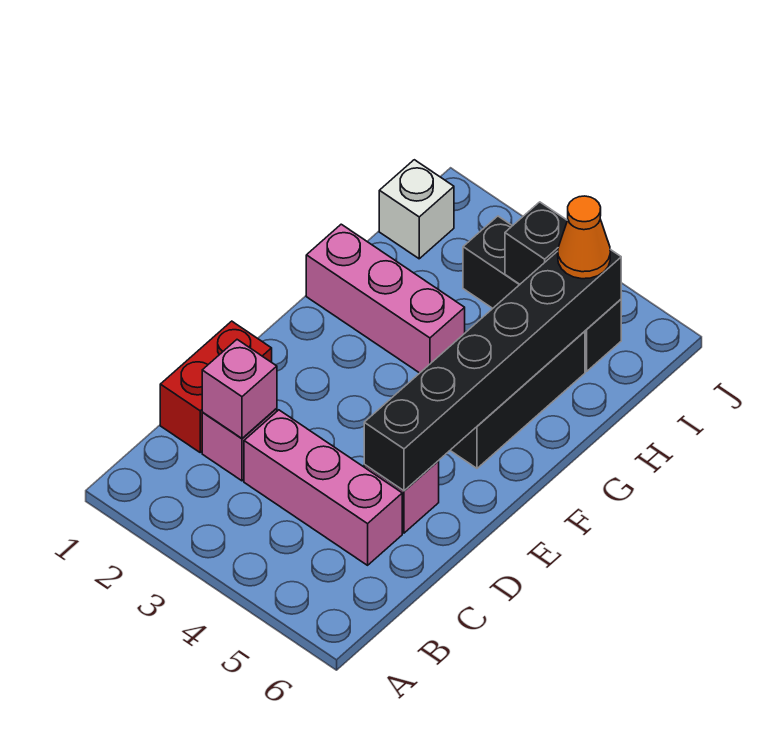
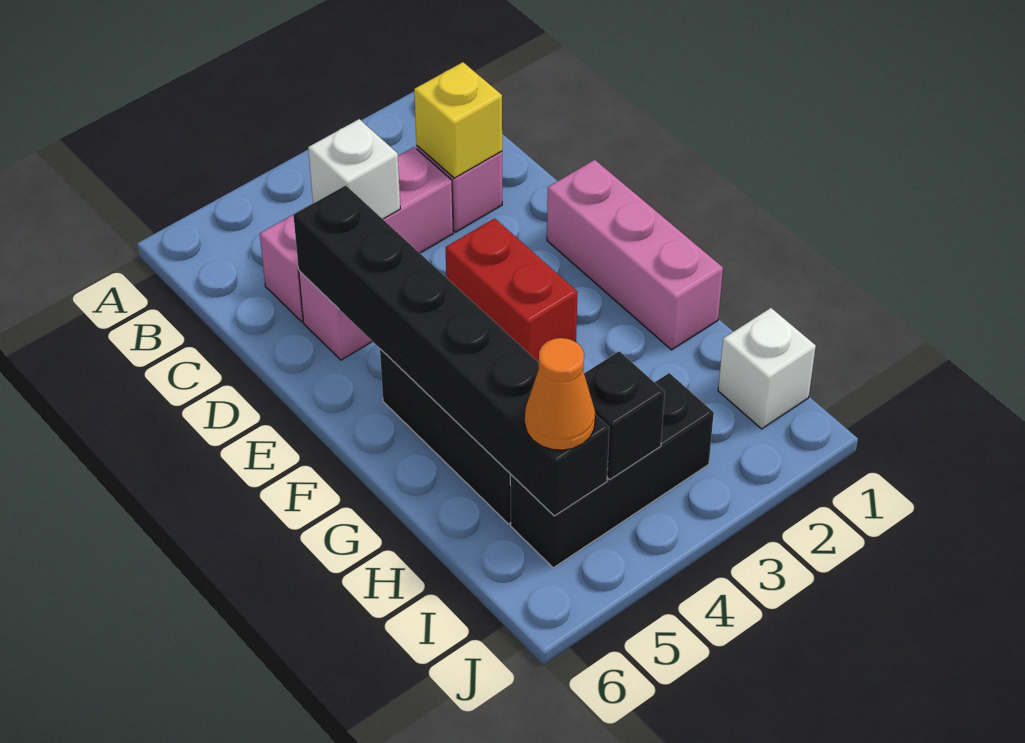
red 1x2 brick [160,321,272,452] -> red 1x2 brick moved to [445,218,578,362]
pink 1x1 brick [202,340,277,438] -> yellow 1x1 brick [414,62,502,178]
none -> white 1x1 brick [308,119,400,219]
pink 1x3 brick [306,224,465,373] -> pink 1x3 brick turned to [547,160,723,350]

